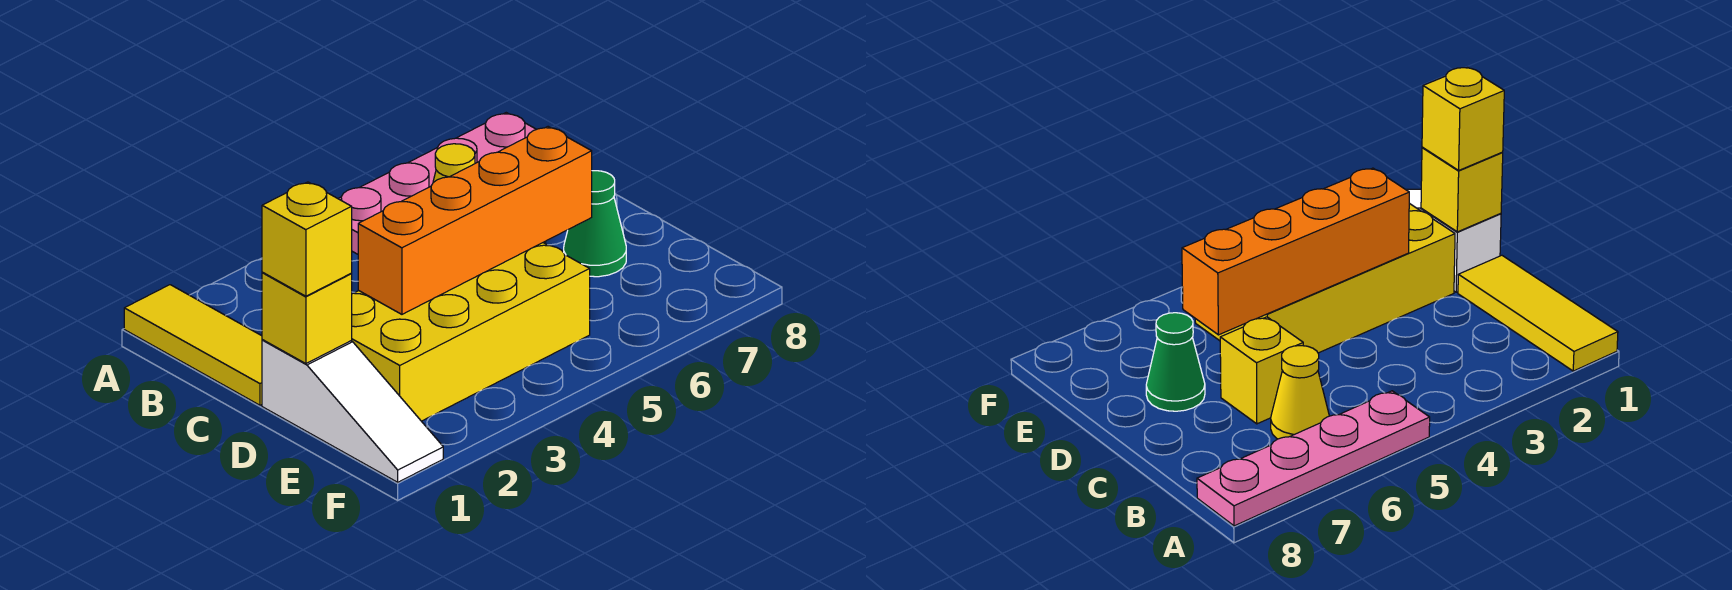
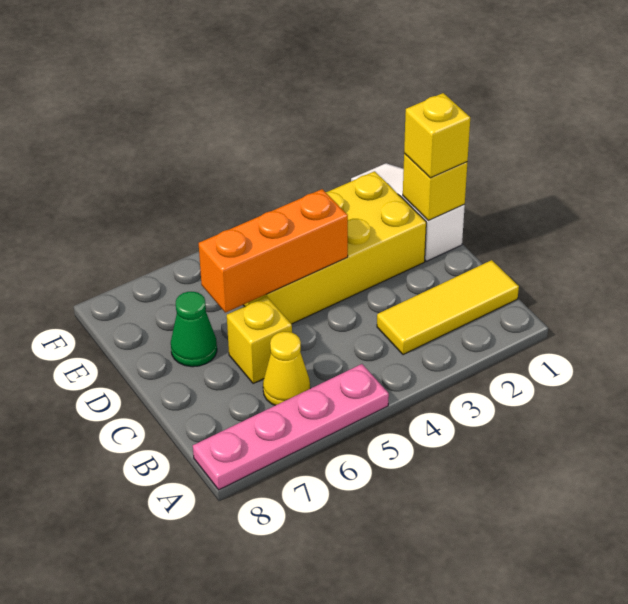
yellow 1x3 tile [124,285,262,405] -> yellow 1x3 tile turned to [377,260,519,355]
orange 1x4 brick [358,127,592,314] -> orange 1x3 brick [199,189,348,313]

